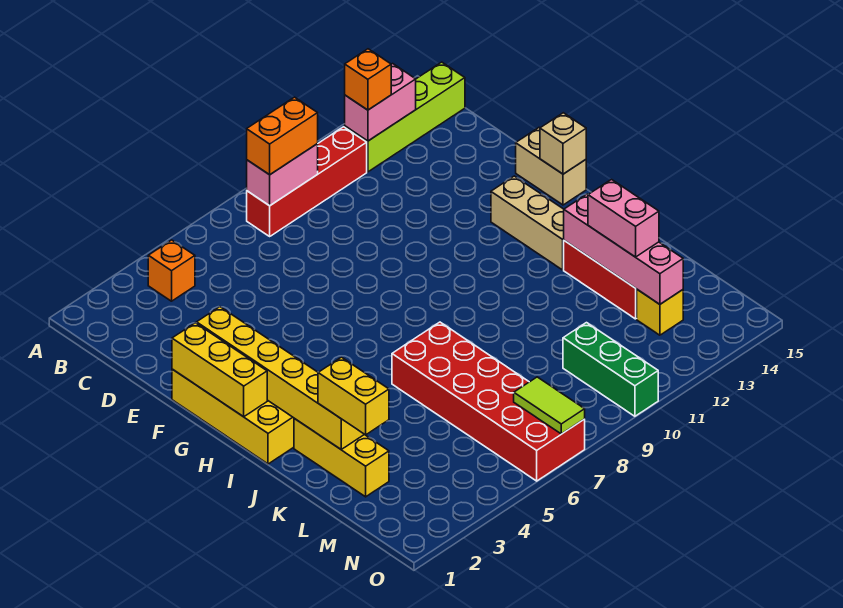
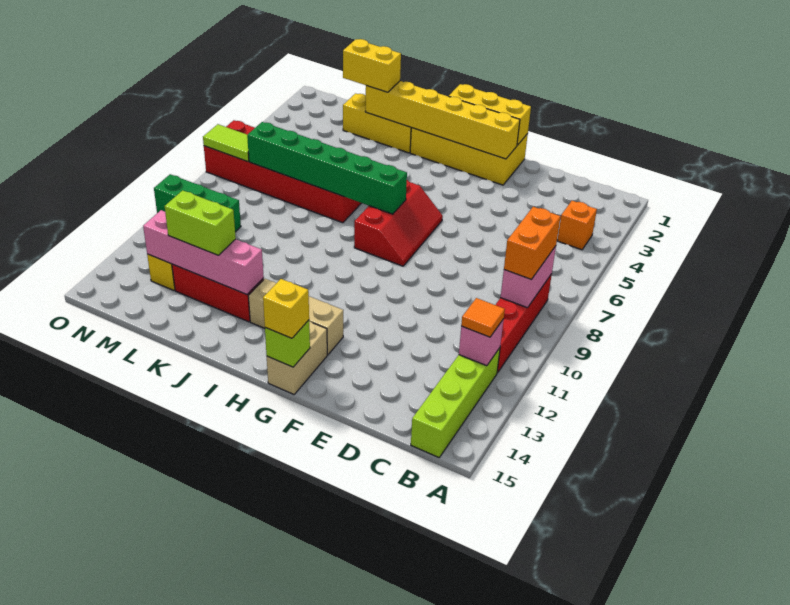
pink 1x2 brick [345,64,416,141] -> pink 1x1 brick [459,319,504,366]
orange 1x1 brick [345,49,391,110] -> orange 1x1 tile [461,298,505,337]
tan 1x2 brick [516,128,586,205] -> tan 1x2 brick turned to [267,322,327,394]
none -> red 2x3 slope [354,180,443,266]
tan 1x1 brick [540,113,586,174] -> lime 1x1 brick [265,320,310,367]
none -> yellow 1x1 brick [263,279,309,338]
none -> green 1x6 brick [247,122,407,214]
pink 1x2 brick [588,180,659,257] -> lime 1x2 brick [165,190,236,255]

